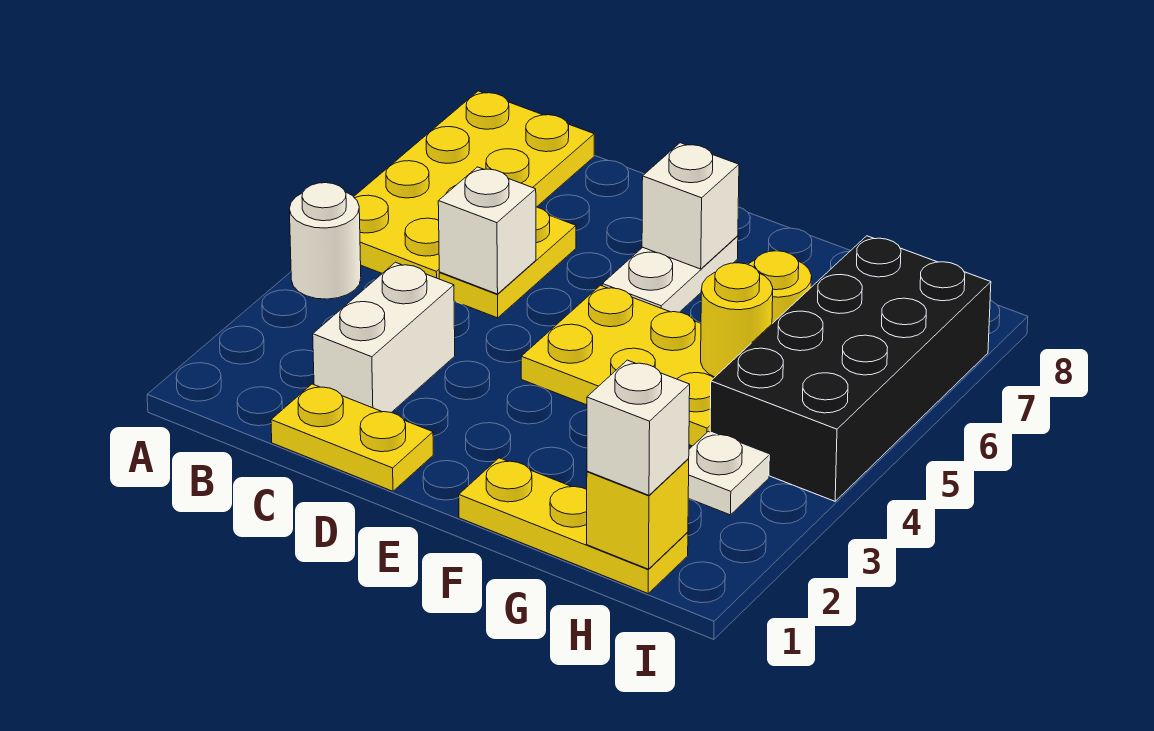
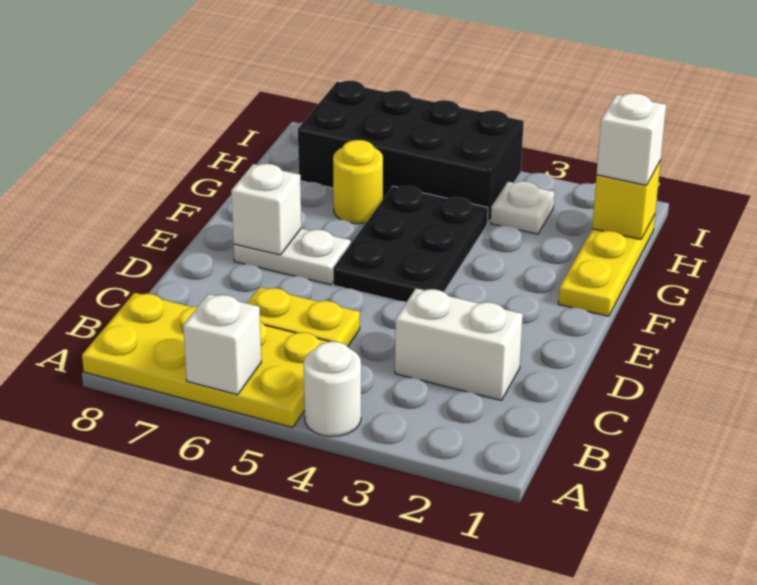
yellow 1x2 plate [271,384,433,491] -> none
white 1x1 brick [438,167,536,294] -> white 1x1 brick moved to [183,294,261,395]
yellow 2x3 plate [521,285,715,446] -> black 2x3 plate [333,186,488,302]
yellow 1x1 round brick [701,263,773,377] -> none

